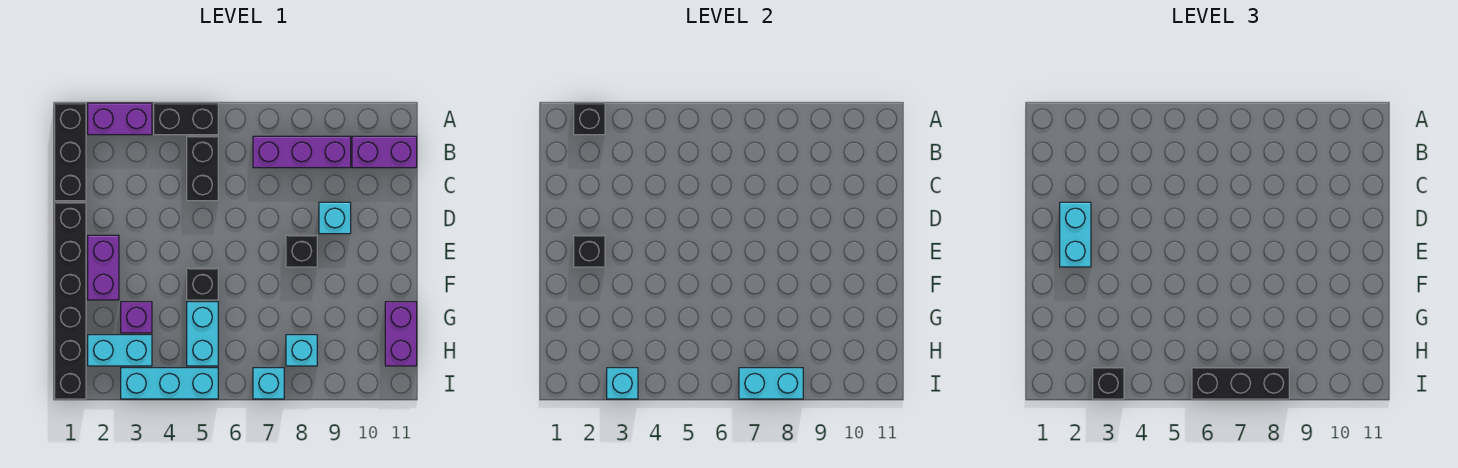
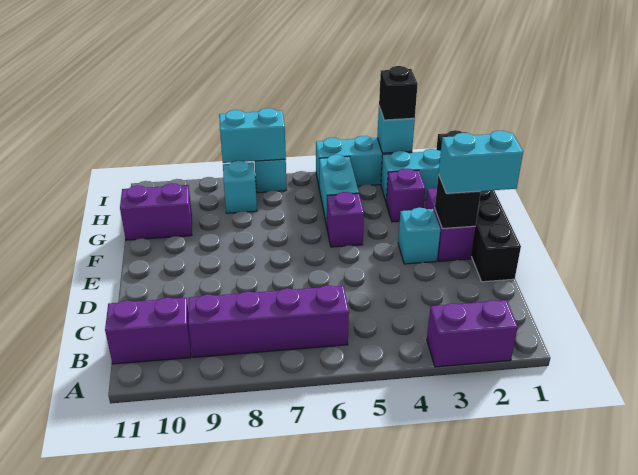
black 1x3 brick [55,103,86,201] -> none
black 1x1 brick [574,103,605,135] -> none
black 1x2 brick [154,103,218,135] -> none
black 1x2 brick [187,136,218,201] -> none
purple 1x3 brick [253,136,351,168] -> purple 1x4 brick [188,285,349,357]
cyan 1x2 brick [1060,202,1091,267] -> cyan 1x2 brick turned to [438,131,523,193]
cyan 1x1 brick [319,202,351,234] -> cyan 1x1 brick moved to [398,208,440,264]
black 1x1 brick [286,235,317,267] -> none
black 1x1 brick [187,268,218,300] -> purple 1x1 brick [327,192,364,247]
purple 1x2 brick [385,302,417,366] -> purple 1x2 brick turned to [120,183,192,240]
black 1x3 brick [1192,368,1289,399] -> none

